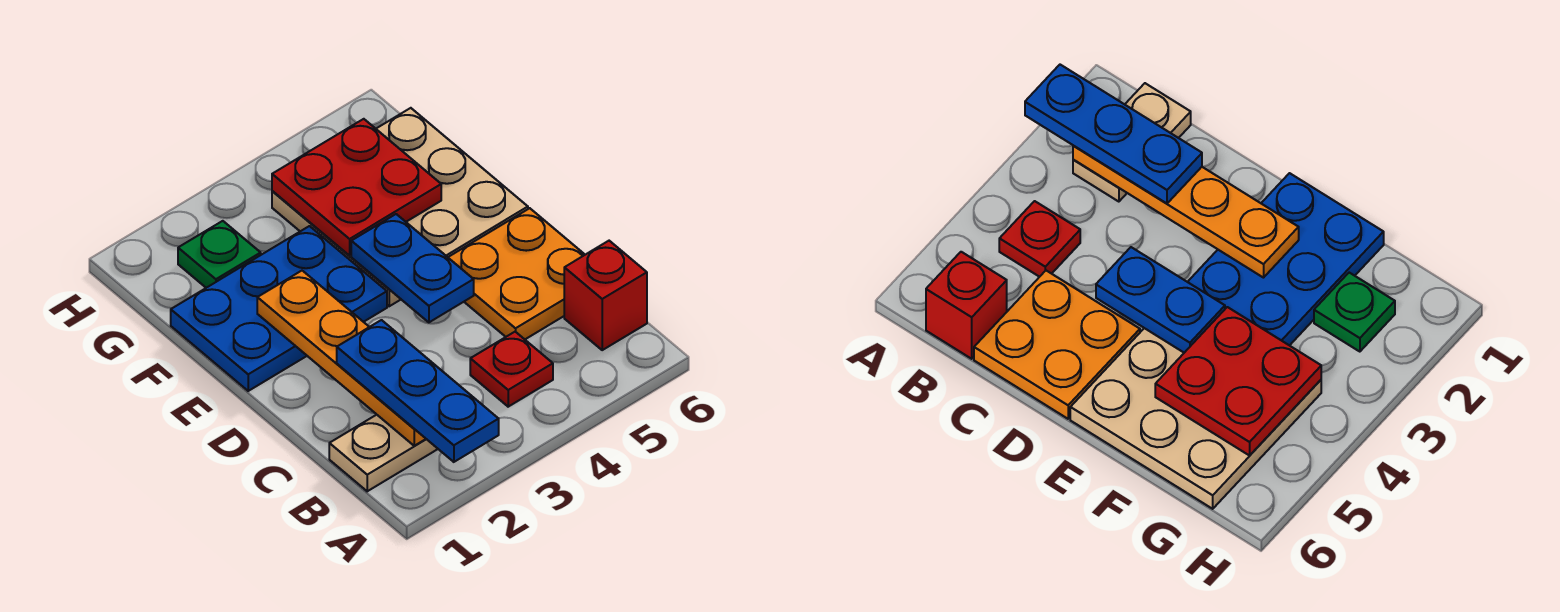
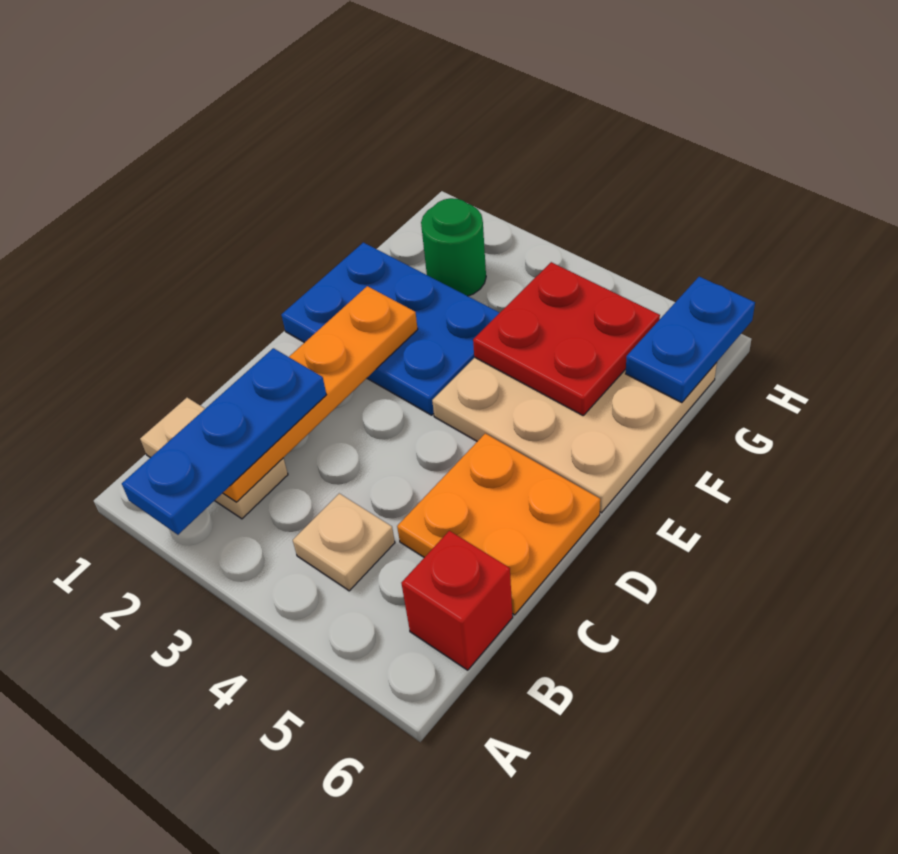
red 1x1 plate [470,332,553,407] -> tan 1x1 plate [293,493,395,591]
blue 1x2 plate [351,214,474,322] -> blue 1x2 plate moved to [626,277,755,403]
green 1x1 plate [178,221,261,288] -> green 1x1 round brick [421,198,486,296]

